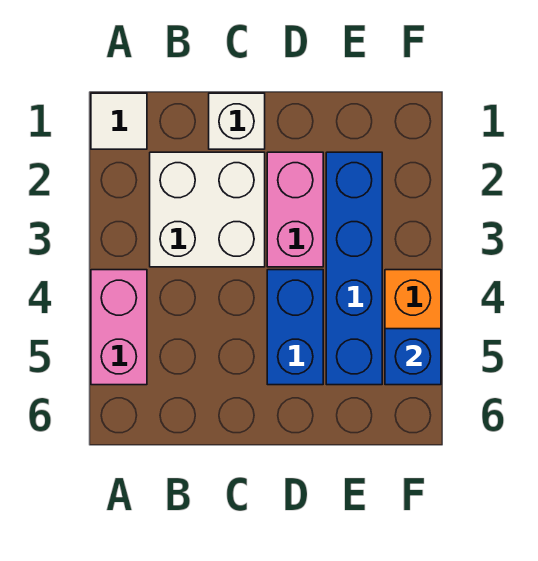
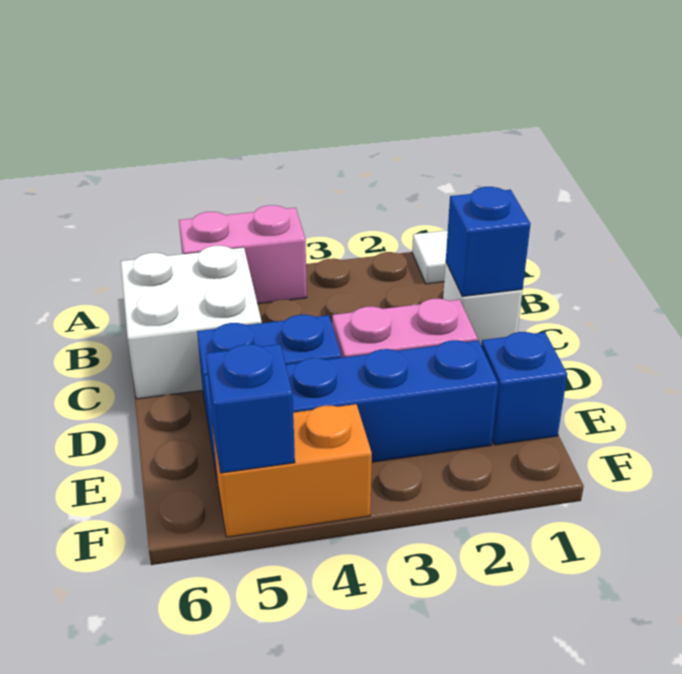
white 2x2 brick [150,152,265,267] -> white 2x2 brick moved to [121,246,262,399]
none -> blue 1x1 brick [446,187,530,296]
none -> blue 1x1 brick [481,332,567,445]

